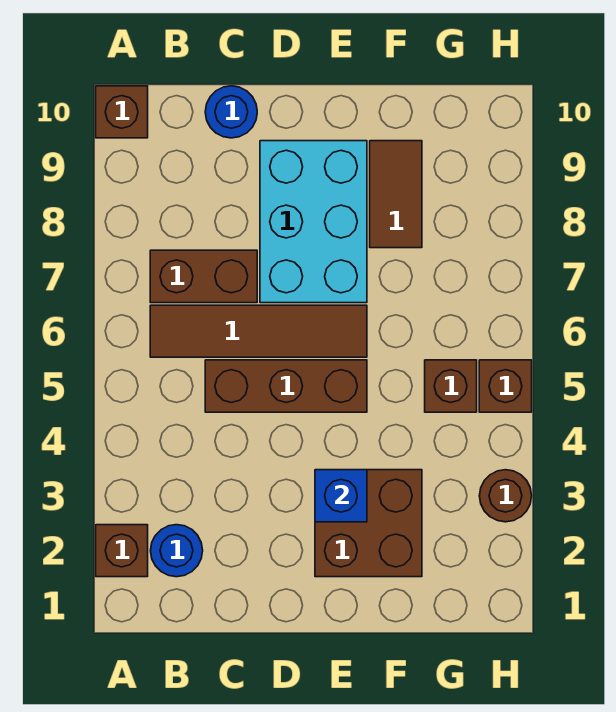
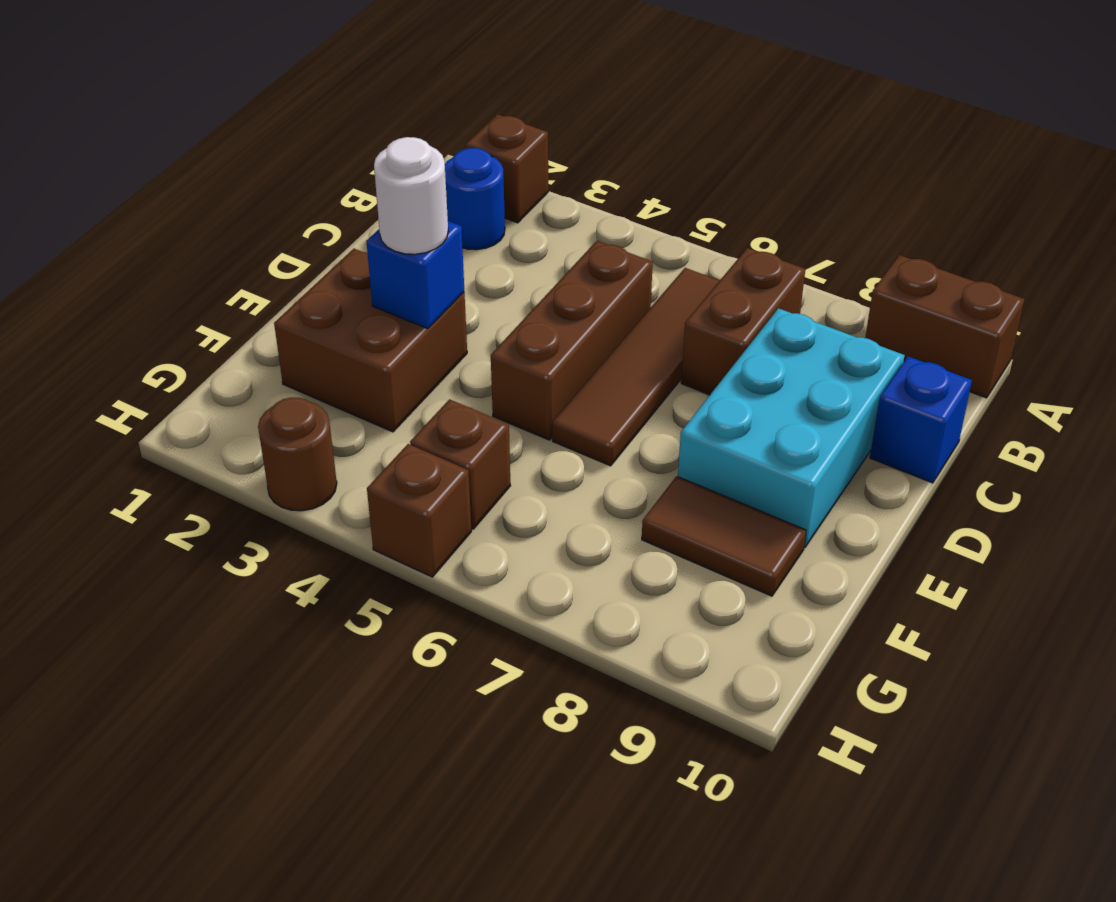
brown 1x1 brick [96,86,148,138] -> brown 1x2 brick [865,255,1024,398]
blue 1x1 round brick [205,86,257,138] -> blue 1x1 brick [870,356,972,483]
cyan 2x3 brick [260,141,367,303] -> cyan 2x3 brick turned to [678,308,905,547]
none -> white 1x1 round brick [374,137,448,254]

